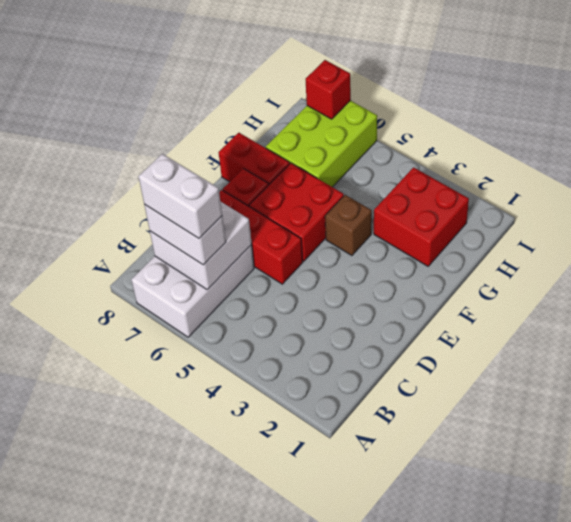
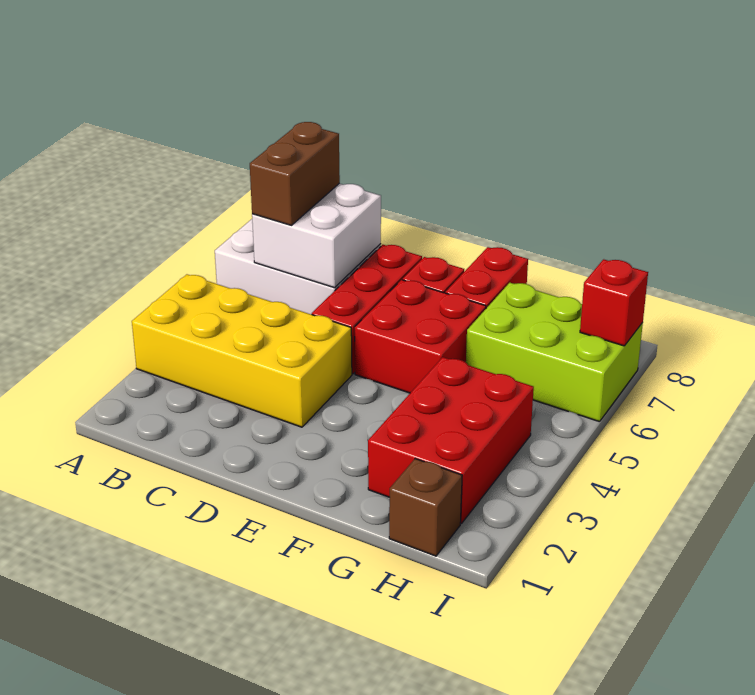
none -> yellow 2x4 brick [132,274,352,427]
white 1x2 brick [144,204,226,265] -> brown 1x2 brick [250,122,340,225]
white 1x2 brick [139,154,222,238] -> none
brown 1x1 brick [325,195,372,256] -> brown 1x1 brick moved to [389,459,462,556]
red 2x2 brick [374,167,469,266] -> red 2x3 brick [368,357,534,524]

